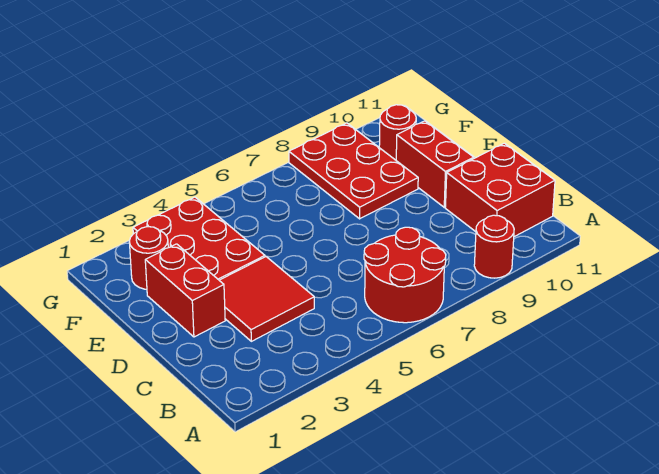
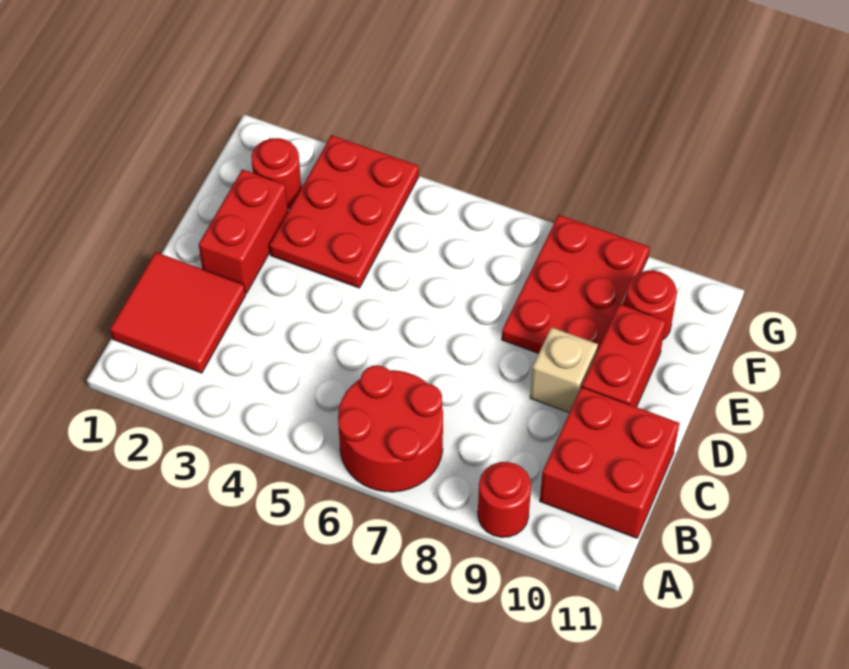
red 2x2 tile [219,257,314,341] -> red 2x2 tile moved to [110,252,246,373]
none -> tan 1x1 brick [530,327,598,413]

